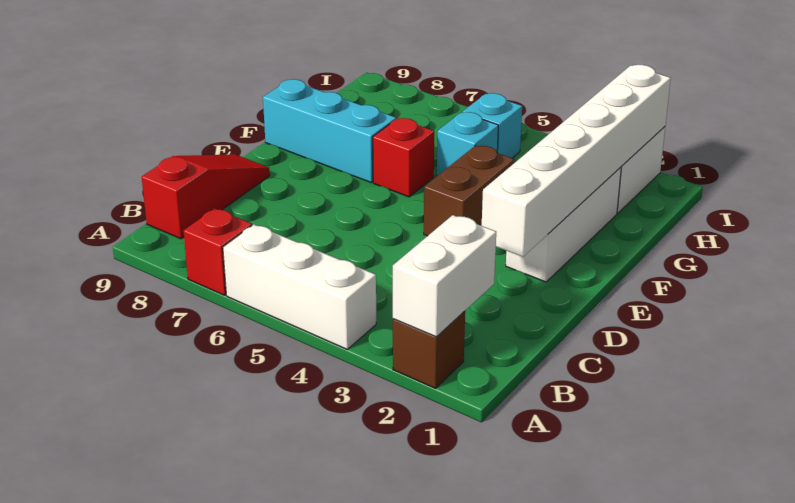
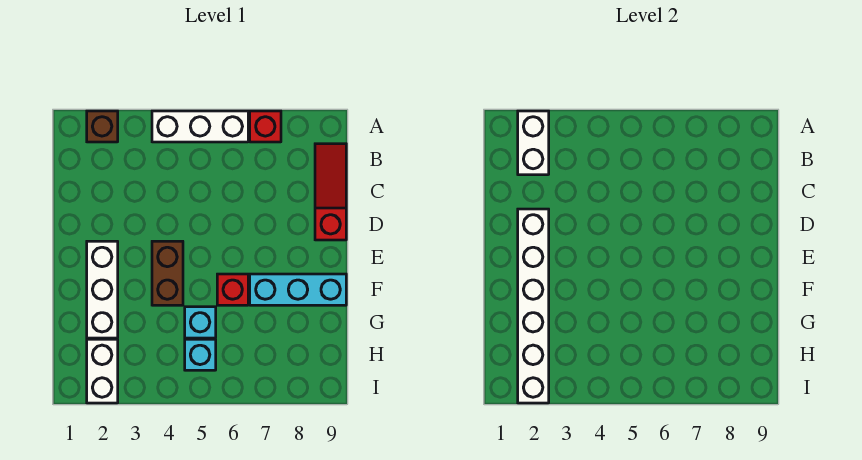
red 1x3 slope [142,154,270,239] -> red 1x3 slope turned to [315,144,346,240]

